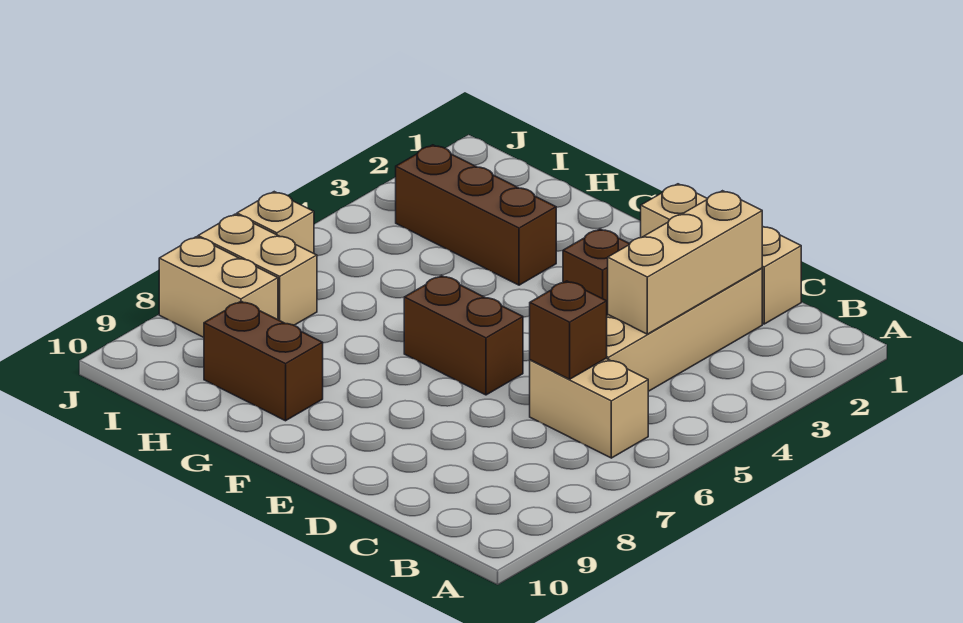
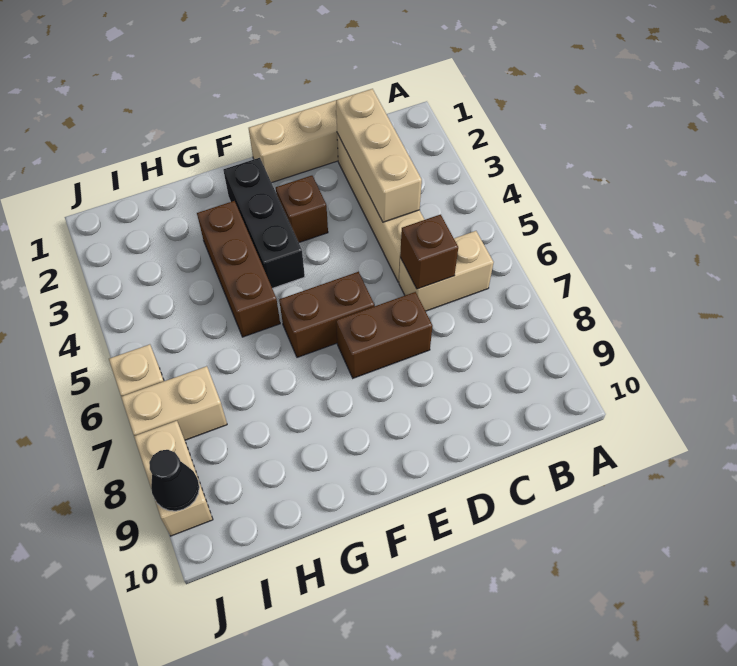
none -> black 1x3 brick [223,158,305,288]
brown 1x3 brick [396,145,556,285] -> brown 1x3 brick turned to [197,201,280,337]
brown 1x2 brick [204,301,323,421] -> brown 1x2 brick moved to [336,292,432,378]
tan 1x2 brick [159,237,278,337] -> tan 1x2 brick turned to [134,421,213,536]
none -> black 1x1 cone [149,450,199,511]

